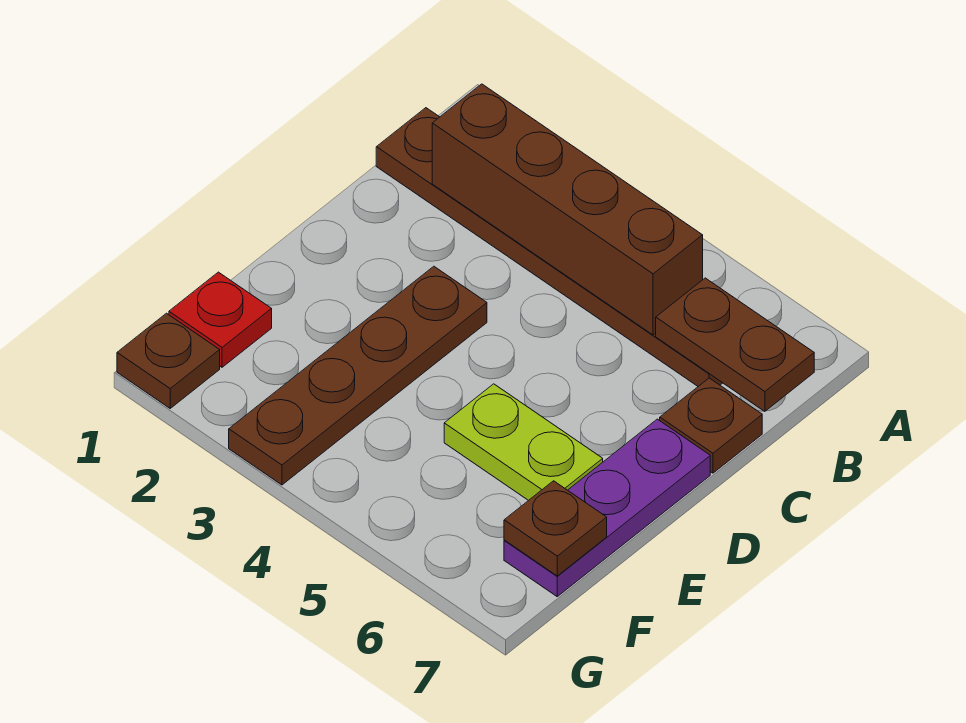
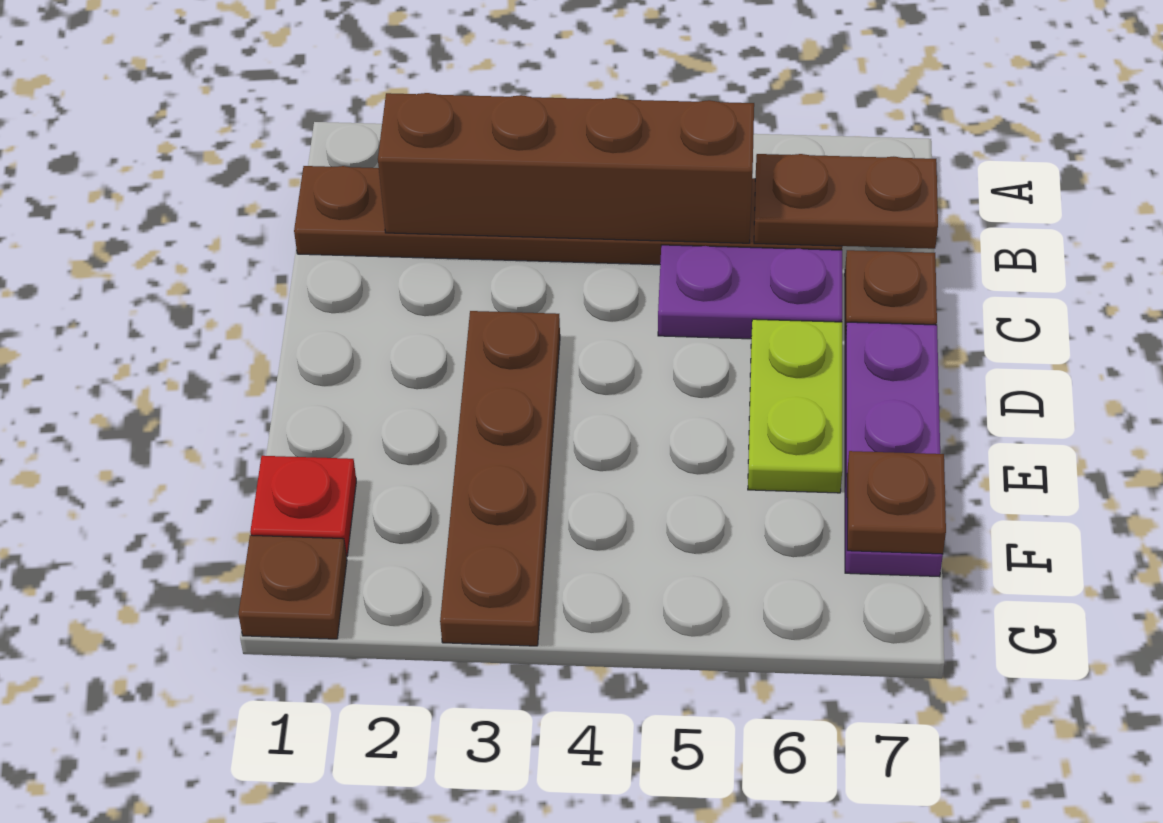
none -> purple 1x2 plate [658,245,842,339]
lime 1x2 plate [444,384,603,501] -> lime 1x2 plate turned to [748,319,842,493]

